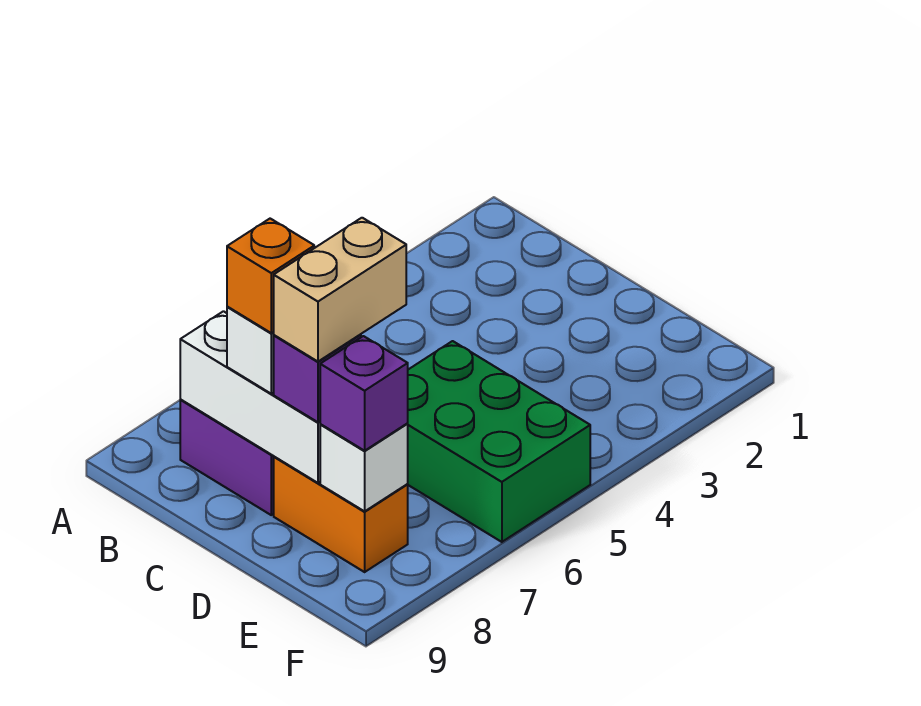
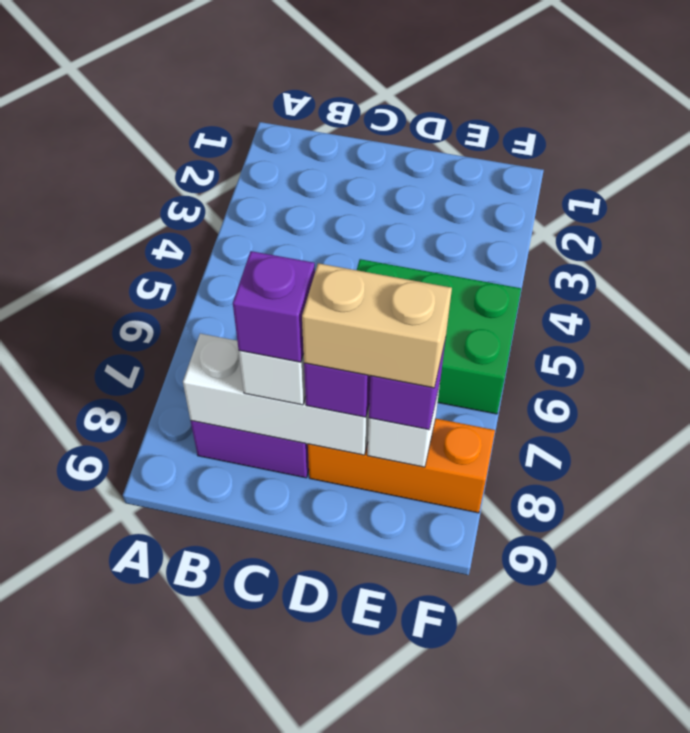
orange 1x1 brick [227,219,314,333] -> purple 1x1 brick [233,251,315,362]
tan 1x2 brick [274,218,406,362] -> tan 1x2 brick turned to [302,263,452,388]
orange 1x2 brick [274,457,408,572] -> orange 1x3 brick [308,418,495,513]

